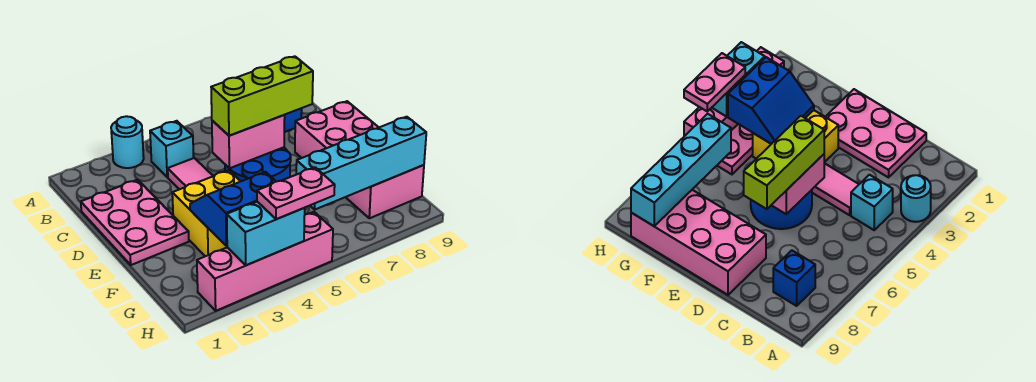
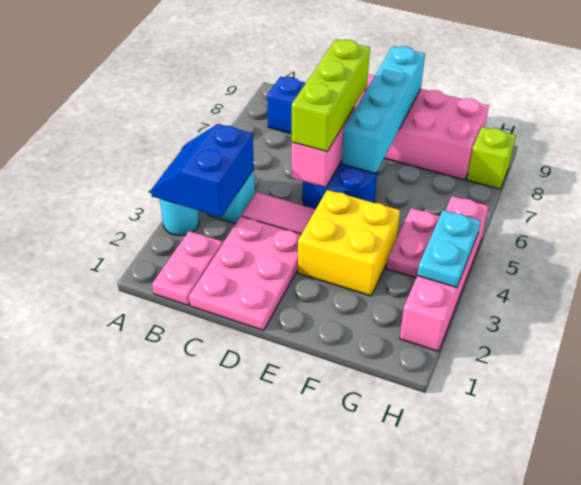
pink 2x3 plate [81,180,189,265] -> pink 2x3 plate turned to [189,216,301,331]
blue 2x2 slope [190,172,276,246] -> blue 2x2 slope moved to [151,124,254,217]
cyan 1x4 brick [296,117,426,209] -> cyan 1x4 brick moved to [342,46,425,173]
cyan 1x2 brick [227,202,305,265] -> cyan 1x2 plate [417,210,481,288]
pink 1x2 plate [257,167,335,219] -> pink 1x2 plate moved to [152,231,223,305]
none -> lime 1x1 brick [467,127,516,189]

